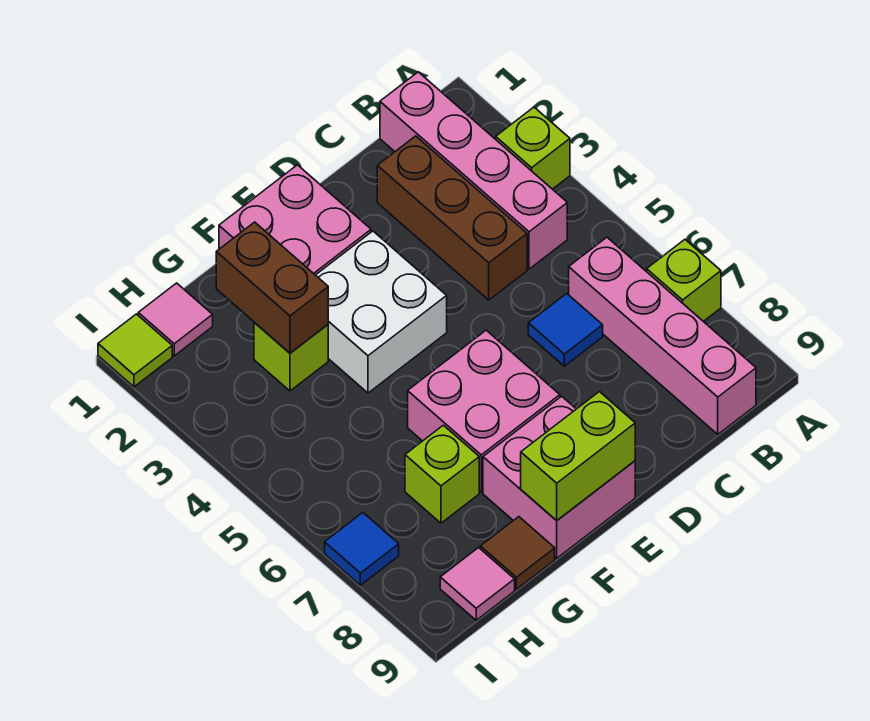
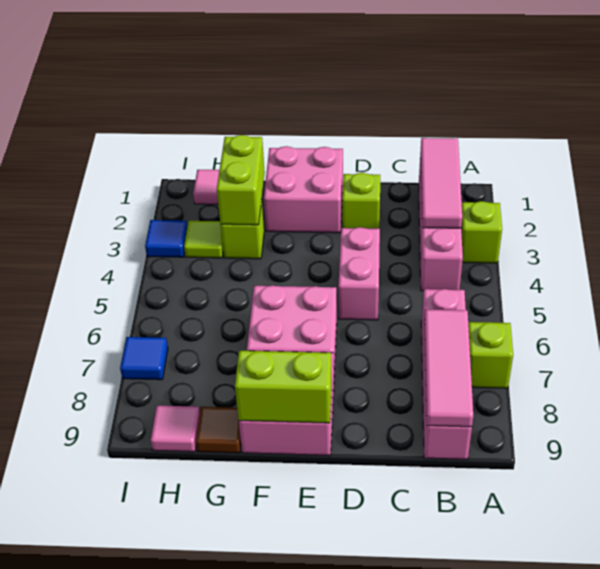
none -> pink 1x3 tile [421,138,462,228]
none -> pink 1x3 tile [424,309,473,427]
brown 1x3 brick [377,136,527,300] -> none
blue 1x1 tile [528,293,603,366] -> blue 1x1 tile moved to [145,220,187,257]
none -> pink 1x2 brick [338,227,380,320]
white 2x2 brick [316,231,447,393] -> none
brown 1x2 brick [216,222,328,353] -> lime 1x2 brick [217,135,265,225]
lime 1x1 brick [405,425,479,523] -> lime 1x1 brick moved to [342,173,380,229]
lime 1x1 tile [98,314,172,387] -> lime 1x1 tile moved to [184,221,223,258]

